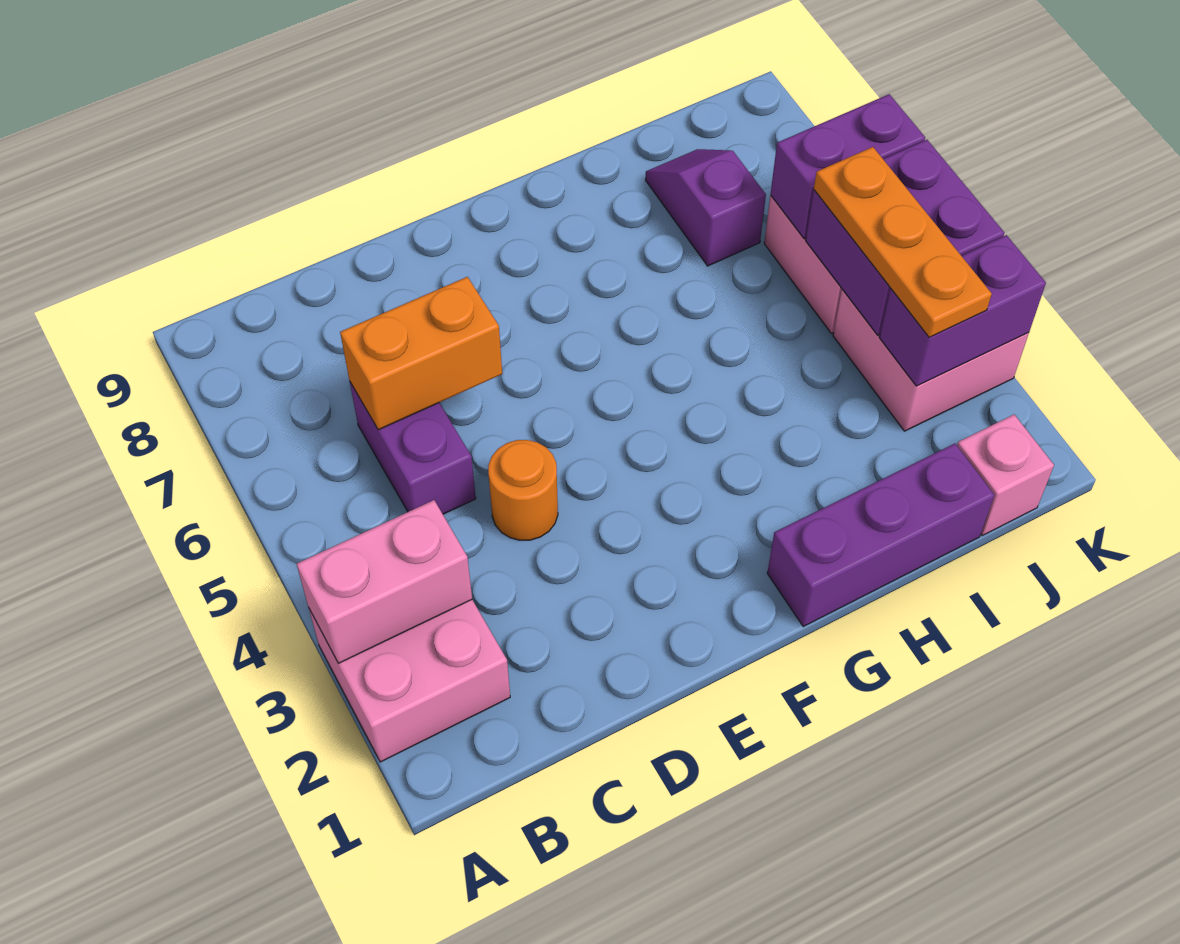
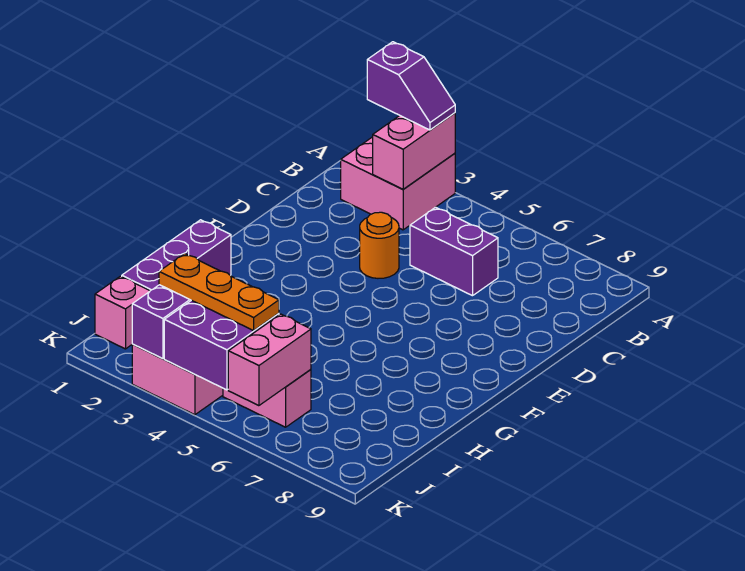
orange 1x2 brick [340,277,502,430] -> none
purple 1x2 slope [646,149,766,266] -> purple 1x2 slope moved to [367,42,455,130]
purple 1x2 brick [771,94,925,238] -> pink 1x2 brick [228,314,311,406]

